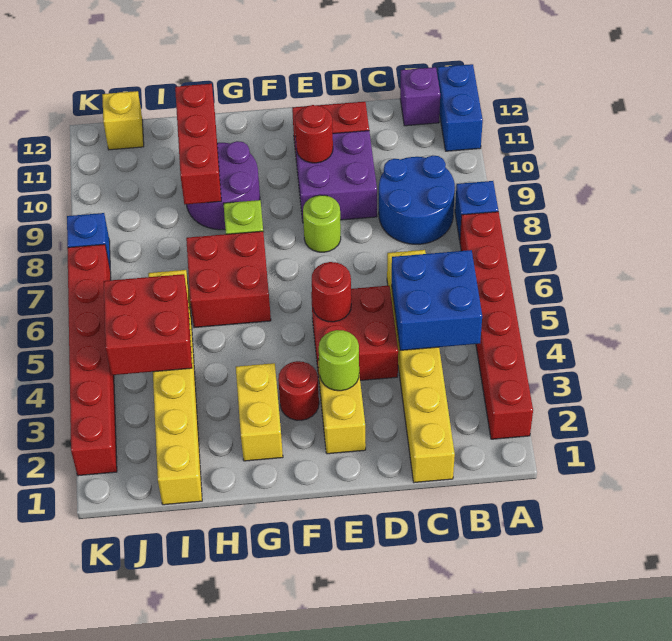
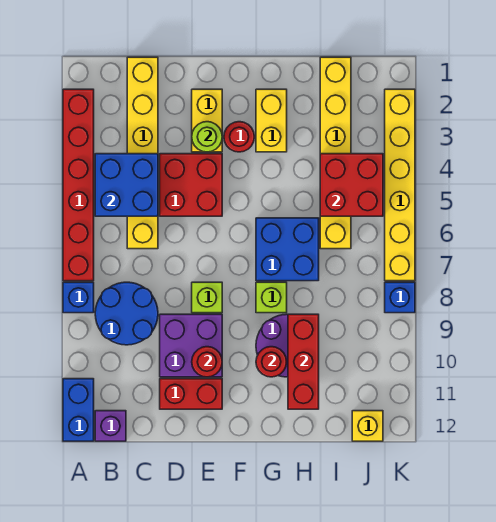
red 1x1 round brick [312,262,351,322] -> red 1x1 round brick moved to [256,347,287,377]
lime 1x1 round brick [303,195,341,252] -> lime 1x1 brick [192,282,222,313]
red 2x2 brick [186,231,271,328] -> blue 2x2 brick [256,218,319,281]
red 1x6 brick [67,244,117,476] -> yellow 1x6 brick [385,89,415,281]

